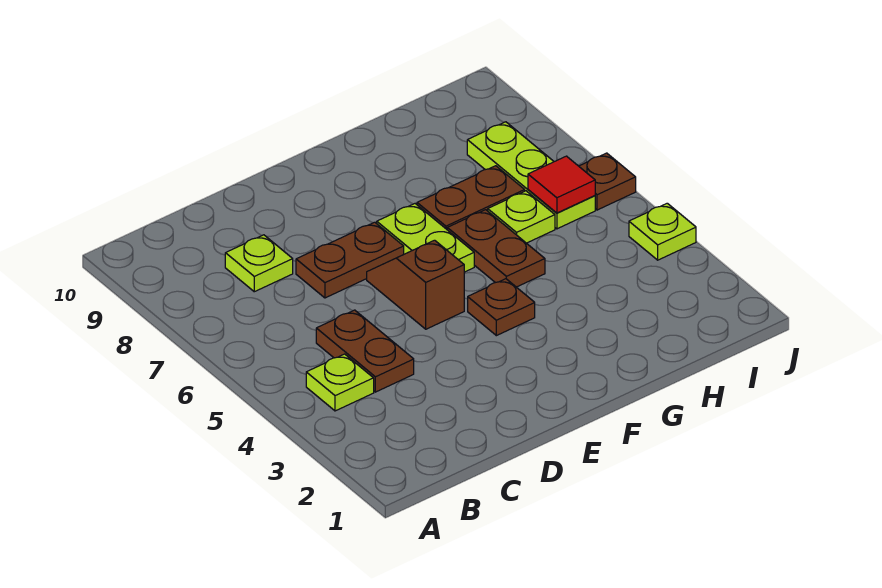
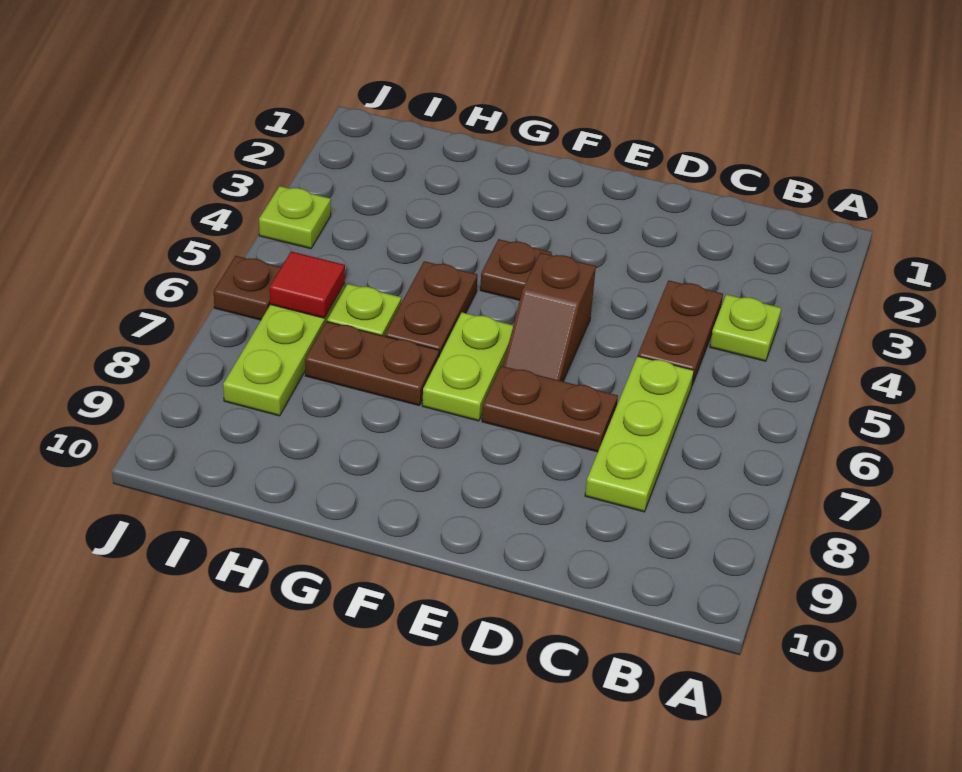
lime 1x1 plate [225,235,293,292] -> lime 1x3 plate [585,356,694,512]

